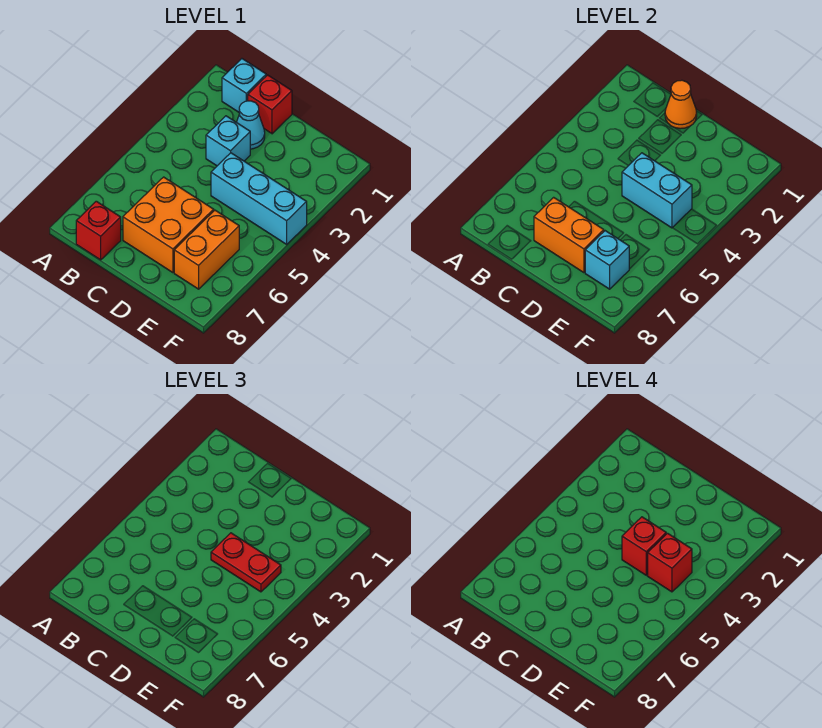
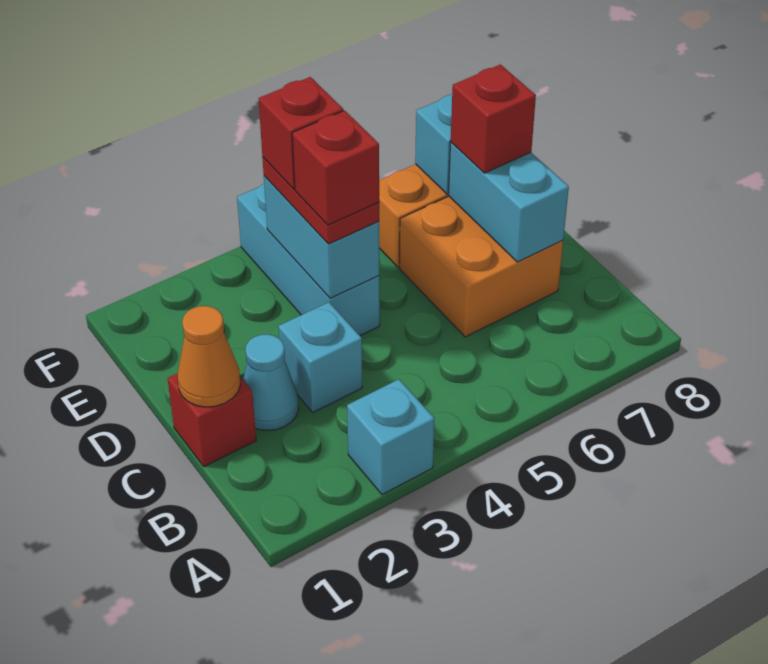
cyan 1x1 brick [222,59,266,112] -> cyan 1x1 brick moved to [347,379,435,495]
red 1x1 brick [76,201,121,260] -> red 1x1 brick moved to [451,64,536,173]
orange 1x2 brick [534,197,604,273] -> cyan 1x2 brick [449,143,569,262]

